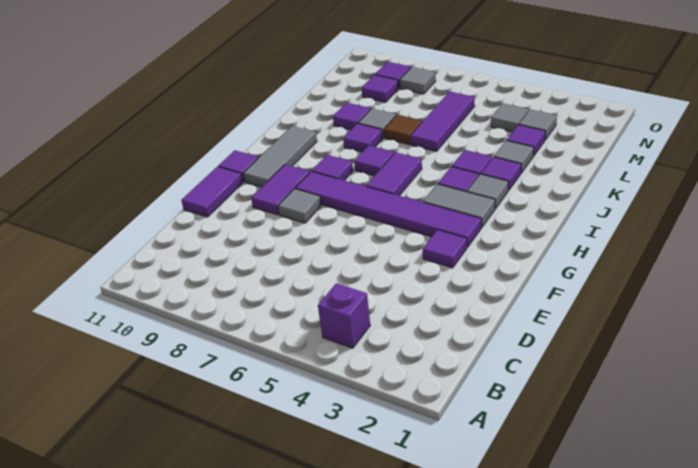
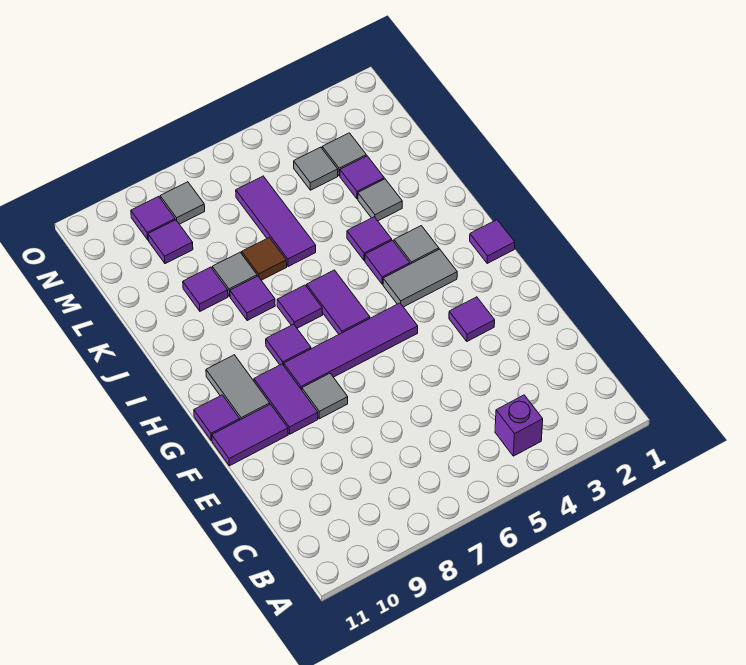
purple 1x2 tile [181,167,243,217] -> purple 1x2 tile turned to [212,404,288,466]
purple 1x6 tile [295,171,481,247] -> purple 1x4 tile [284,303,418,390]
grey 1x3 tile [243,126,317,187] -> grey 1x2 tile [206,355,270,420]
purple 1x1 tile [481,157,521,190] -> purple 1x1 tile moved to [470,220,515,263]

